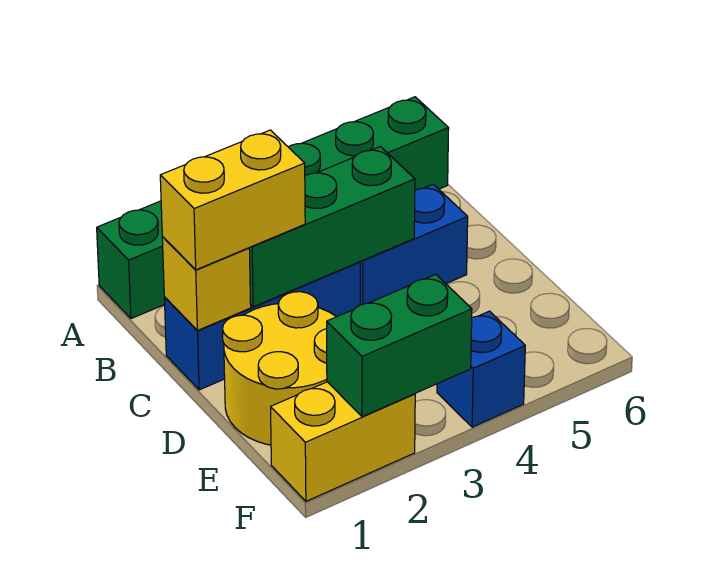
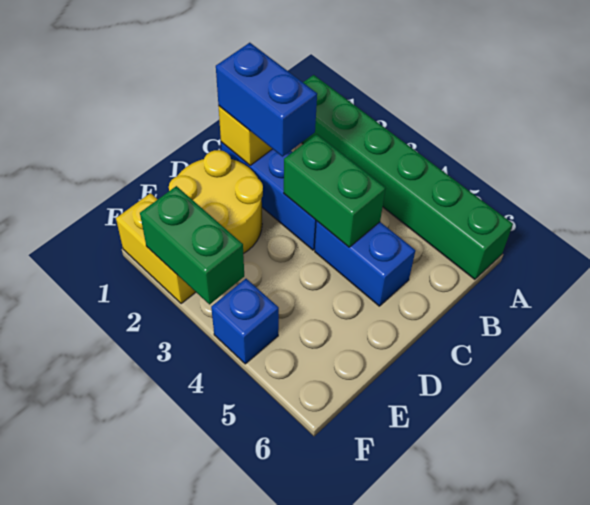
yellow 1x2 brick [160,130,305,270] -> blue 1x2 brick [216,43,317,157]
green 1x3 brick [249,147,415,307] -> green 1x2 brick [284,134,386,247]

